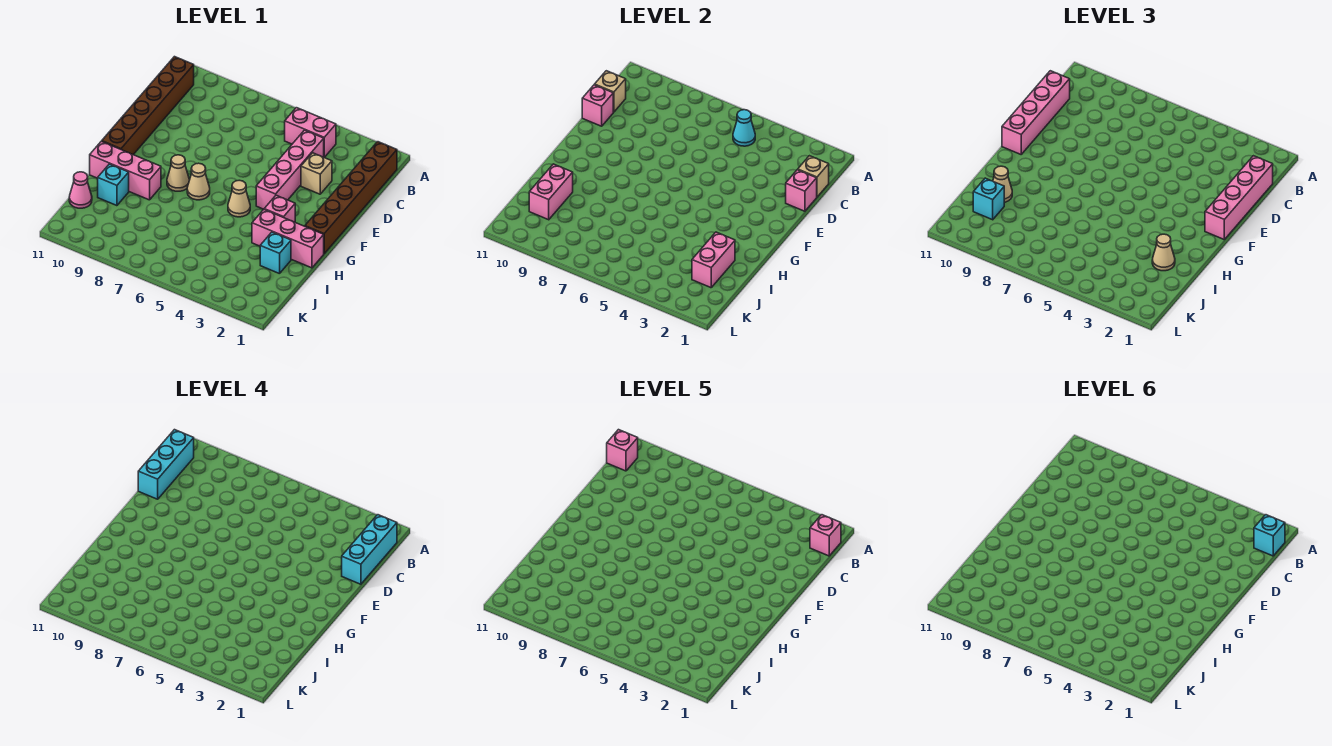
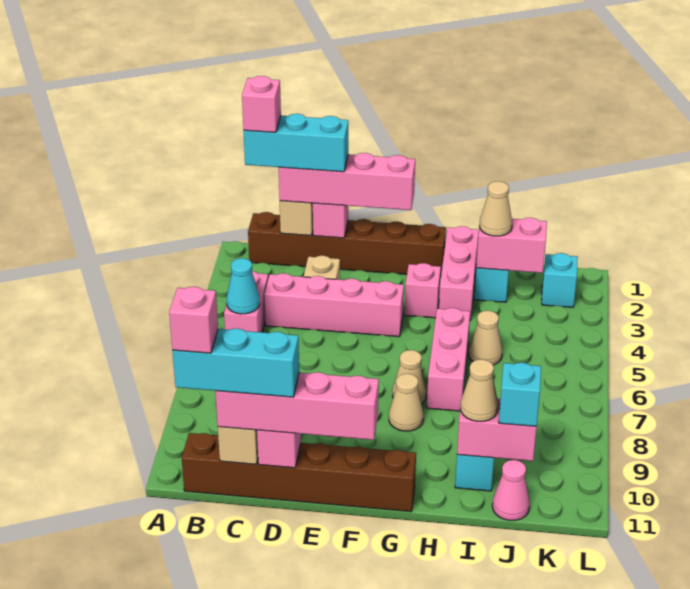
cyan 1x1 brick [1254,515,1285,556] -> cyan 1x1 brick moved to [542,253,578,307]
tan 1x1 cone [228,180,250,217] -> tan 1x1 cone moved to [469,311,502,365]
pink 1x3 brick [90,141,161,200] -> pink 1x3 brick moved to [427,308,470,411]

